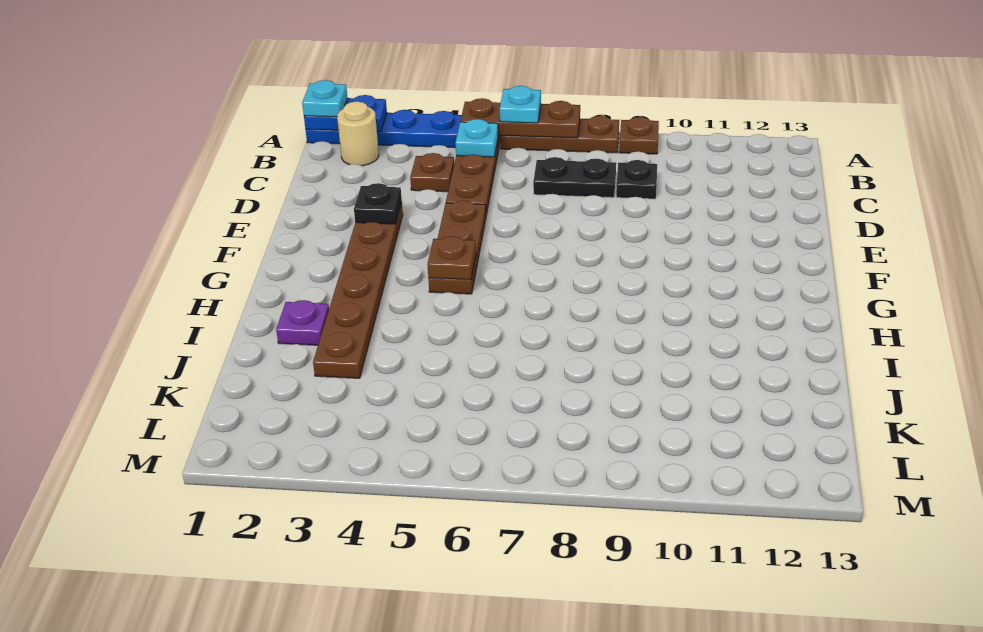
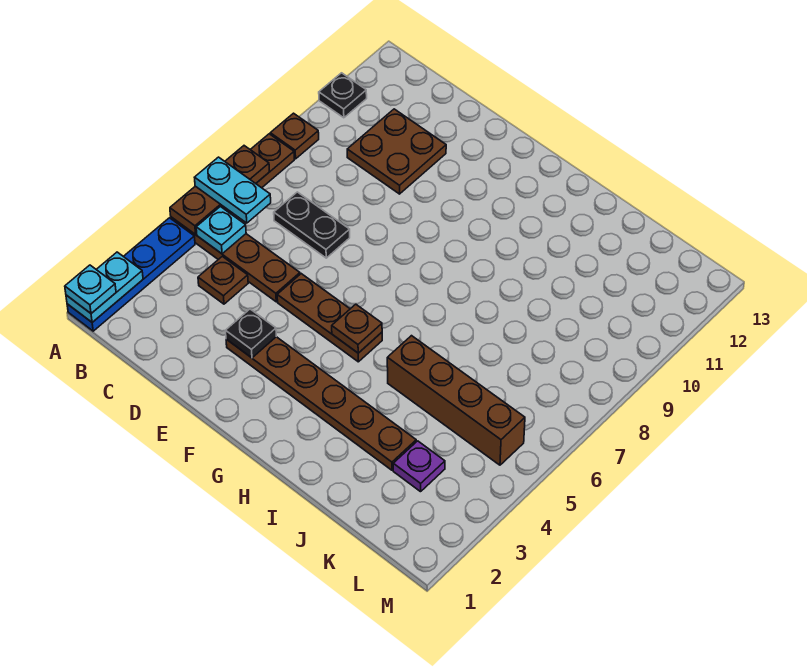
blue 1x2 plate [304,95,387,132] -> cyan 1x2 plate [66,252,143,322]
cyan 1x1 plate [500,86,541,123] -> cyan 1x2 plate [195,157,271,223]
tan 1x1 round brick [337,101,379,166] -> none
black 1x2 plate [533,157,616,198] -> black 1x2 plate turned to [274,192,350,258]
black 1x1 plate [616,160,657,199] -> black 1x1 plate moved to [319,73,367,118]
none -> brown 2x2 plate [347,109,446,194]
purple 1x1 plate [276,300,329,345] -> purple 1x1 plate moved to [393,441,445,492]
none -> brown 1x4 brick [387,336,525,465]

